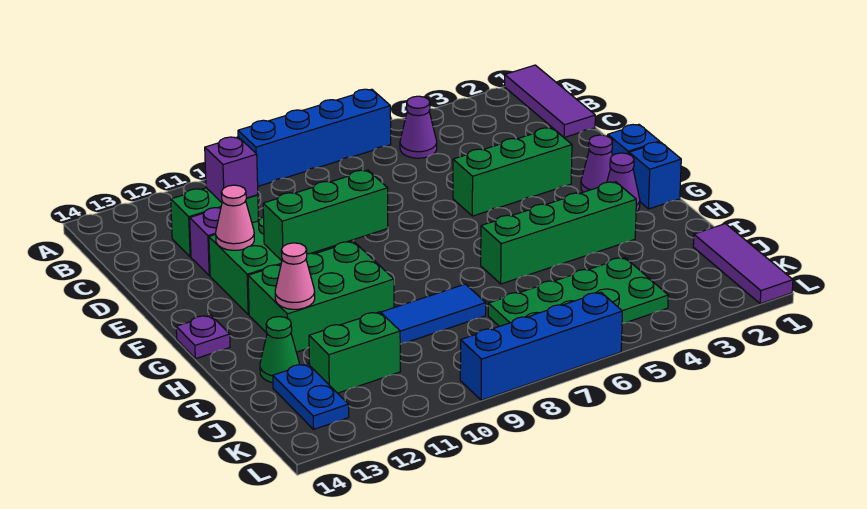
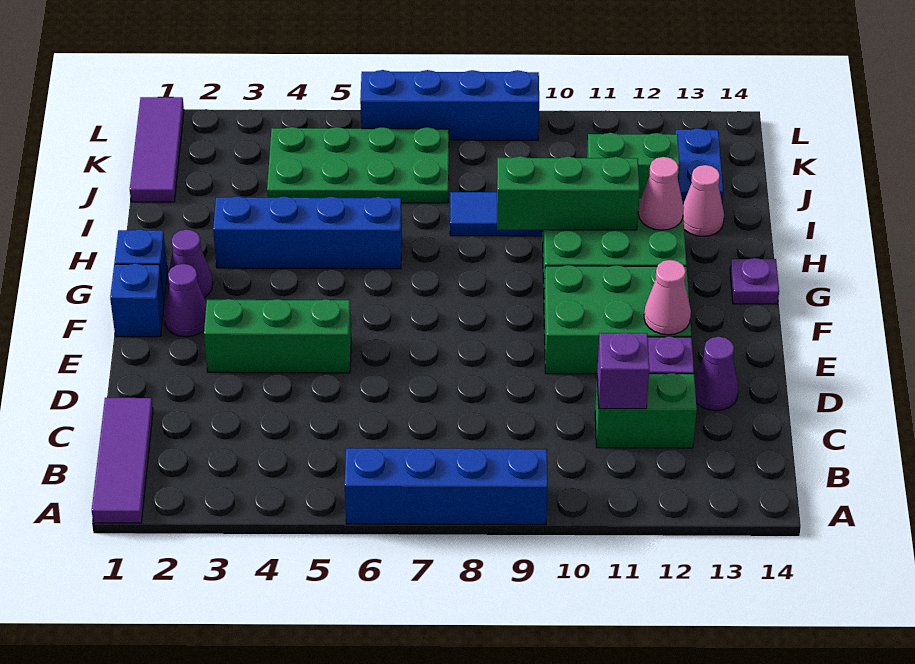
purple 1x1 cone [400,96,437,158] -> purple 1x1 cone moved to [694,337,739,411]
green 1x3 brick [263,170,388,261] -> green 1x3 brick moved to [497,156,640,230]
green 1x4 brick [481,182,636,284] -> blue 1x4 brick [213,196,402,269]
green 1x1 cone [260,317,299,383] -> pink 1x1 cone [683,165,724,236]

